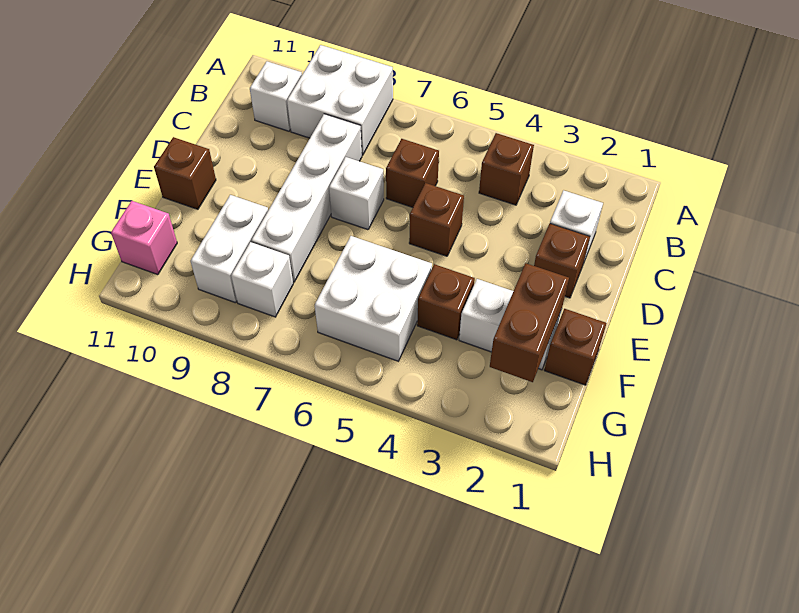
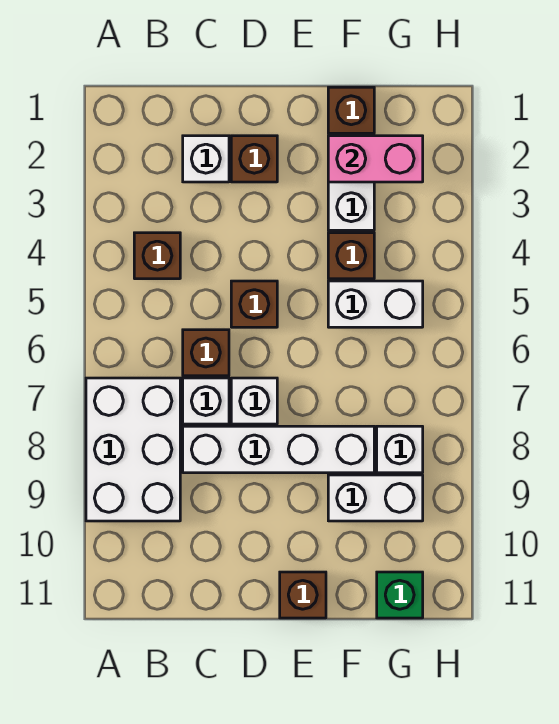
white 2x2 brick [287,45,393,155] -> white 2x3 brick [86,378,180,521]
white 1x1 brick [250,61,302,131] -> white 1x1 brick moved to [183,378,229,424]
brown 1x2 brick [490,263,569,382] -> pink 1x2 brick [328,136,423,182]
white 2x2 brick [315,236,432,361] -> white 1x2 brick [328,281,423,327]
pink 1x1 brick [111,201,177,275] -> green 1x1 brick [377,572,423,618]

